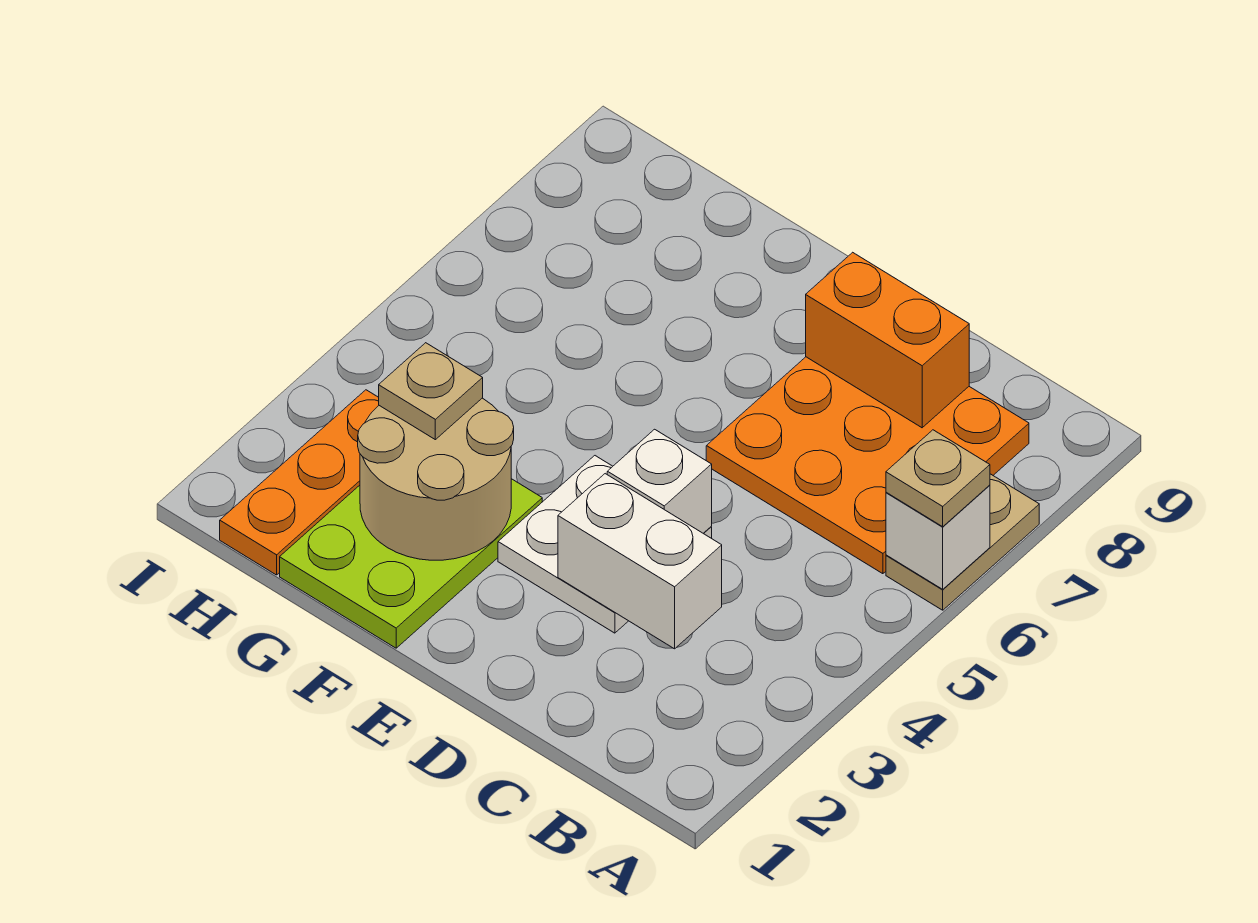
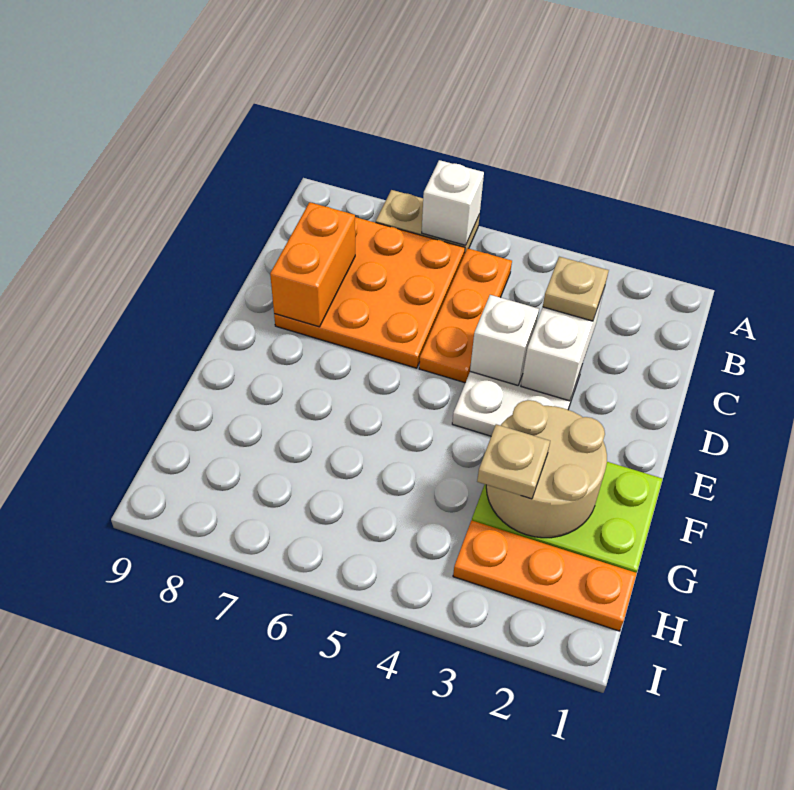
tan 1x1 plate [886,430,990,527] -> tan 1x1 plate moved to [543,257,609,321]
none -> orange 1x3 plate [419,248,512,383]

